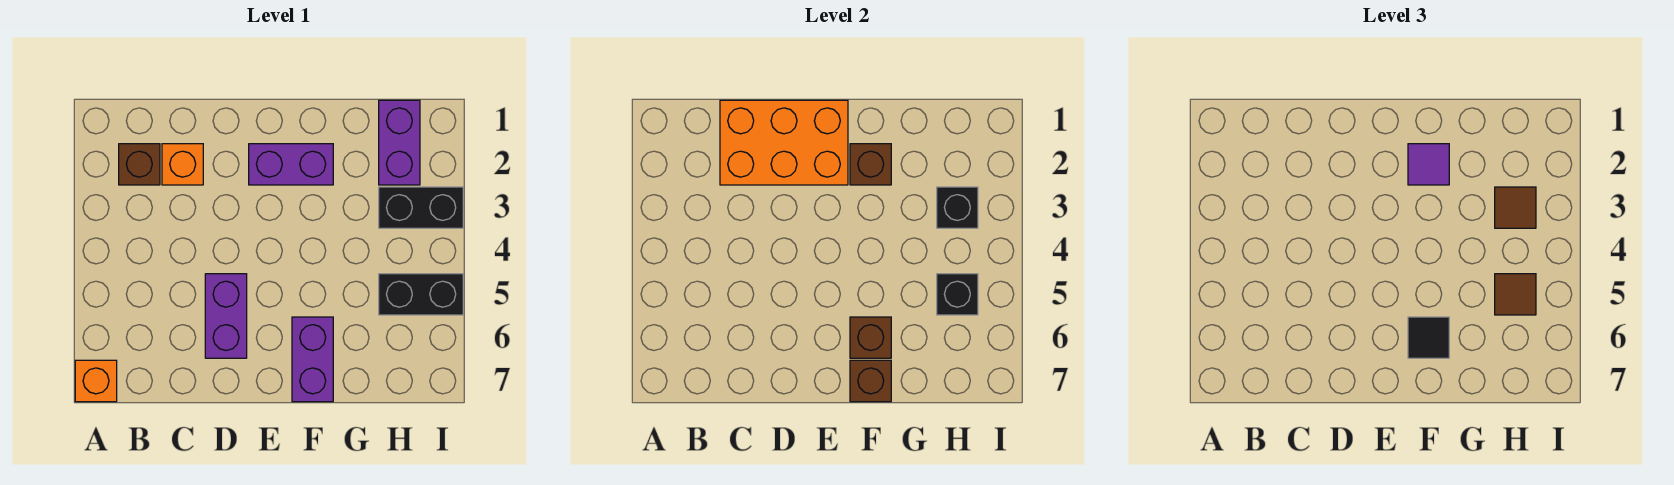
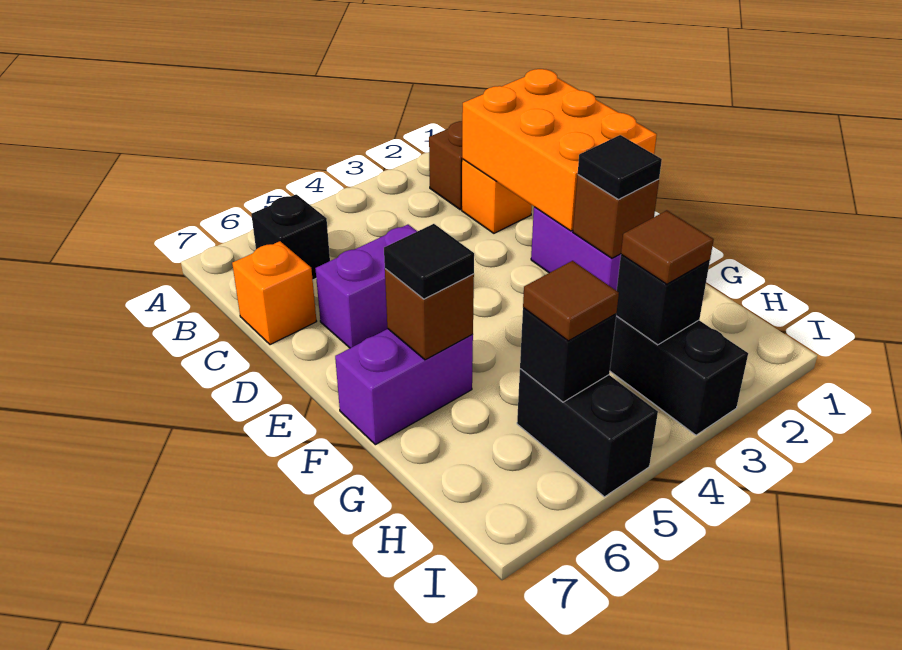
orange 1x1 brick [75,360,117,402] -> orange 1x1 brick moved to [232,241,317,345]
none -> black 1x1 brick [251,194,330,280]
purple 1x1 tile [1408,144,1449,185] -> black 1x1 tile [578,135,662,200]
brown 1x1 brick [850,360,891,402] -> none
purple 1x2 brick [379,100,420,185] -> none

